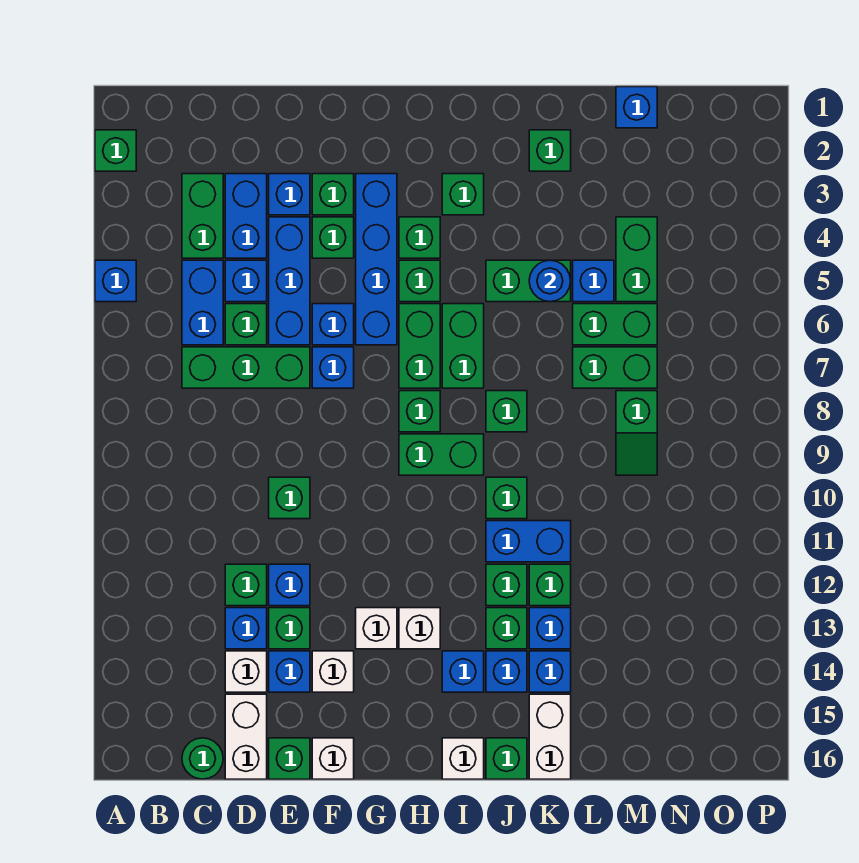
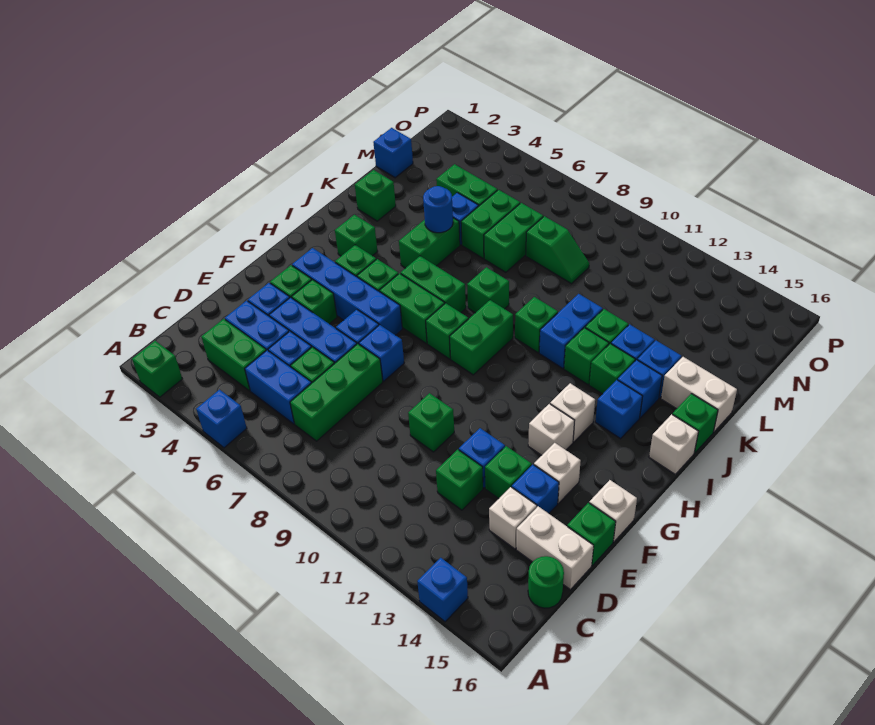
blue 1x1 brick [225,608,267,649] -> blue 1x1 brick moved to [417,558,468,622]

